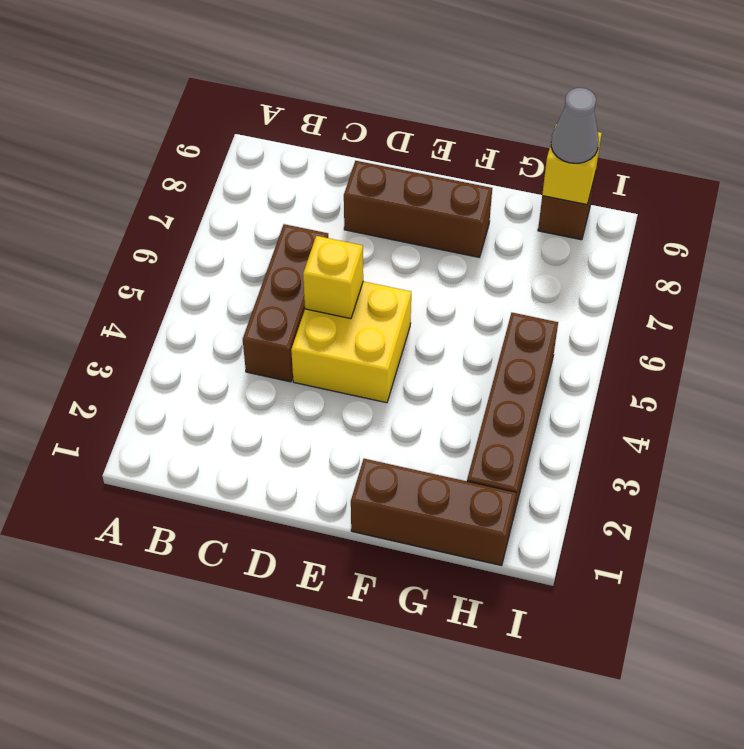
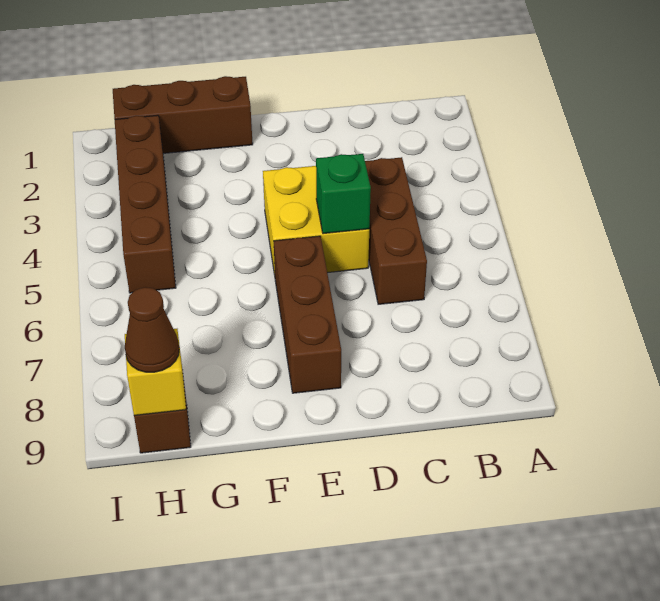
yellow 1x1 brick [303,236,363,319] -> green 1x1 brick [316,154,371,234]
brown 1x3 brick [344,161,492,257] -> brown 1x3 brick turned to [274,236,341,393]
grey 1x1 cone [551,88,599,163] -> brown 1x1 cone [125,287,179,372]

